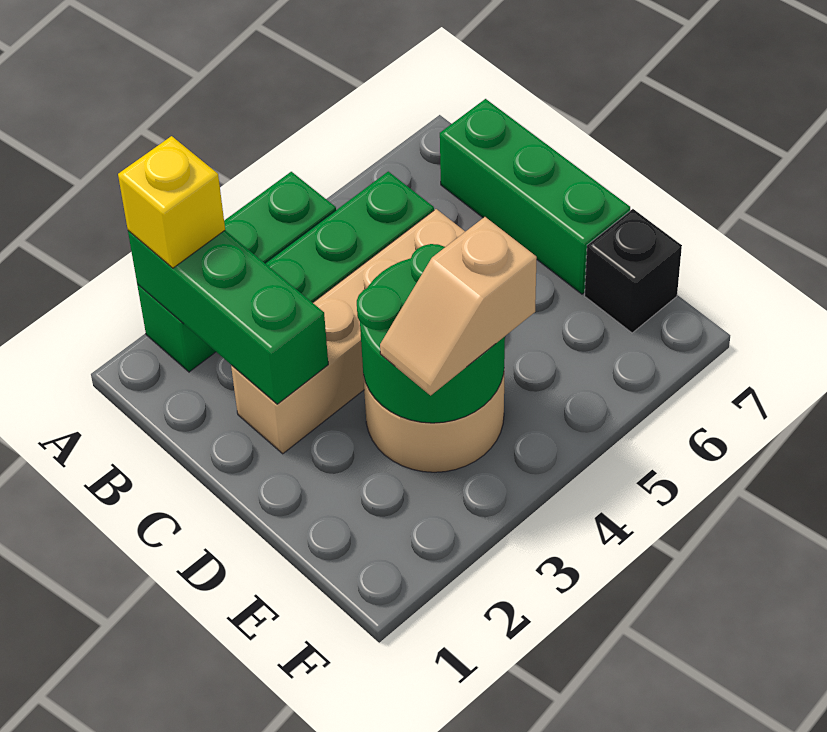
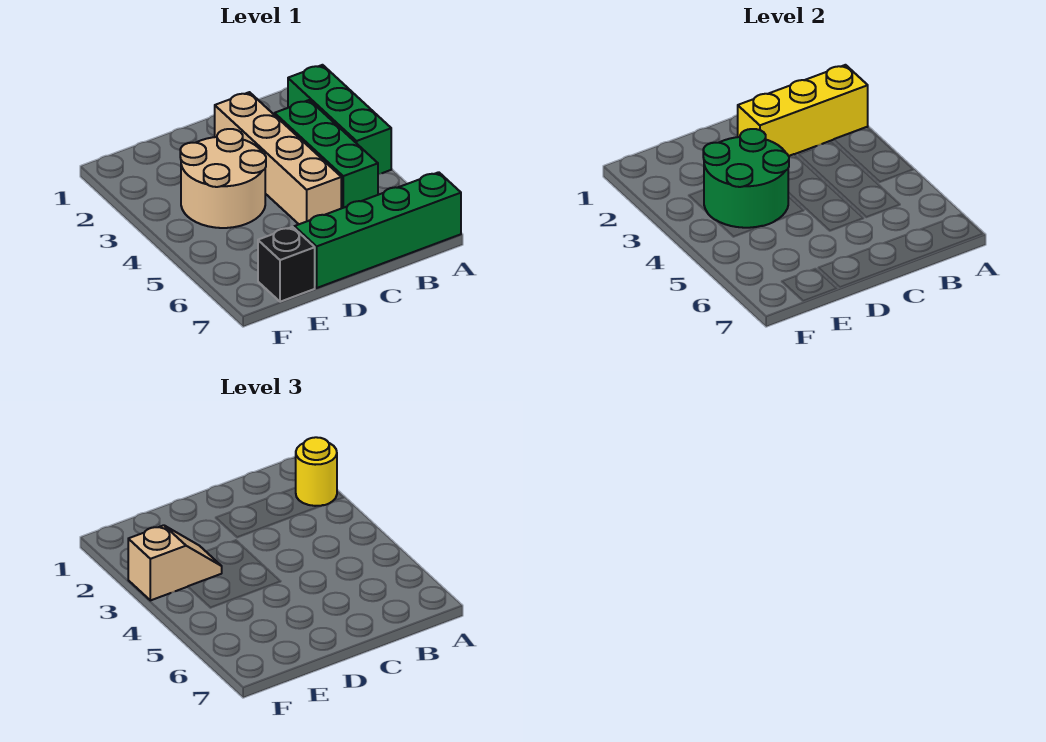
green 1x3 brick [128,231,328,404] -> yellow 1x3 brick [738,65,868,156]
yellow 1x1 brick [118,136,225,268] -> yellow 1x1 round brick [296,437,337,506]
green 1x3 brick [440,99,630,294] -> green 1x4 brick [294,172,461,288]
tan 1x2 slope [380,217,537,395] -> tan 1x2 slope turned to [128,525,222,600]

